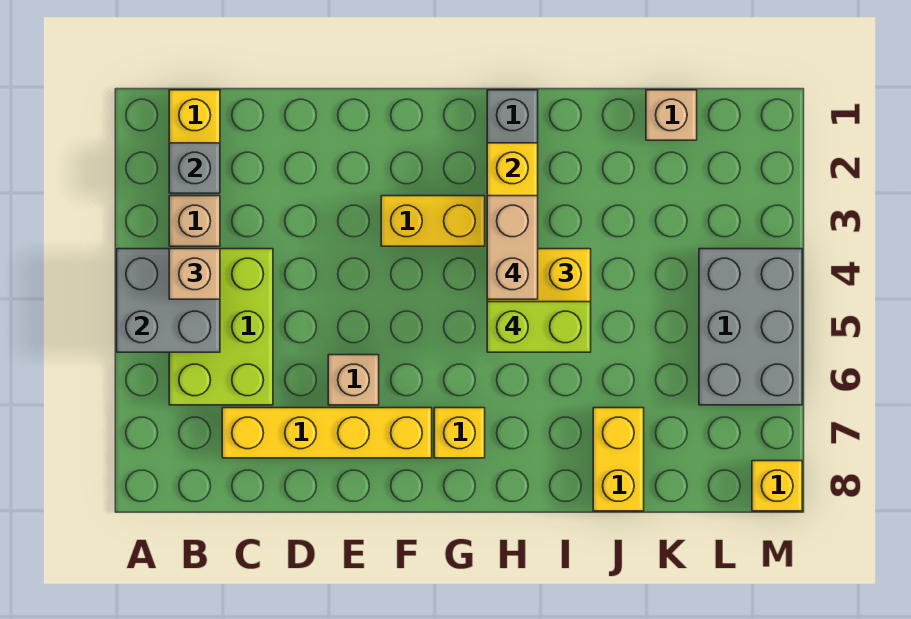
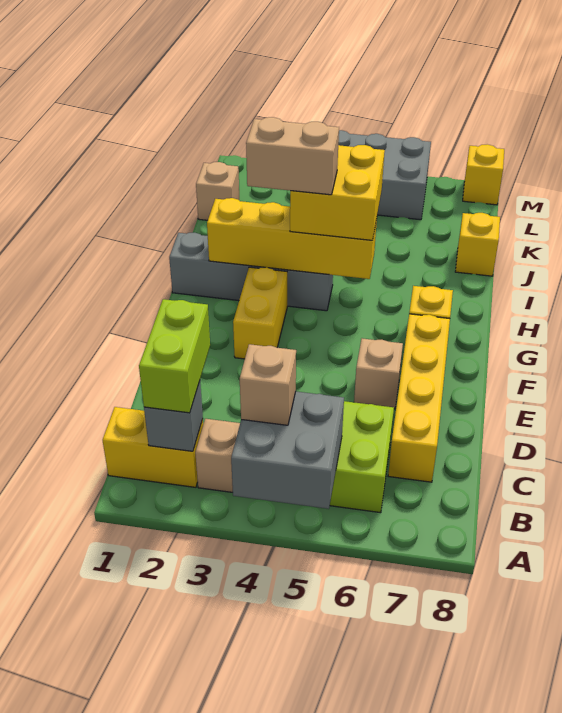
lime 1x2 brick [487,302,591,352] -> lime 1x2 brick moved to [139,299,210,413]
yellow 1x2 brick [593,408,644,511] -> yellow 1x1 brick [455,213,500,276]

